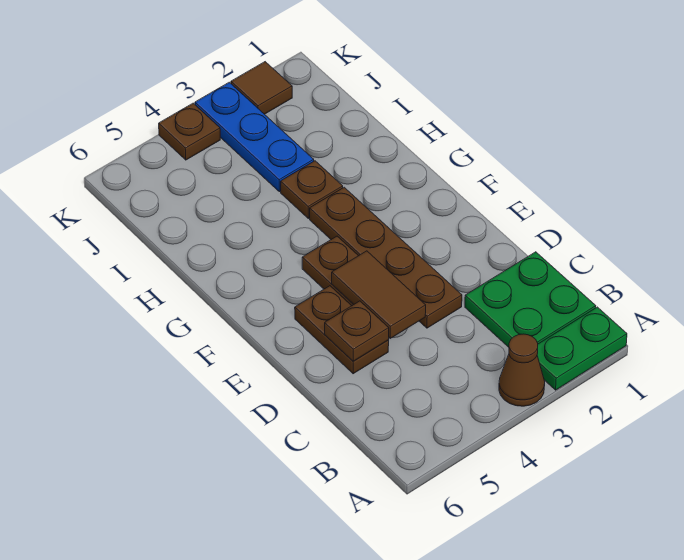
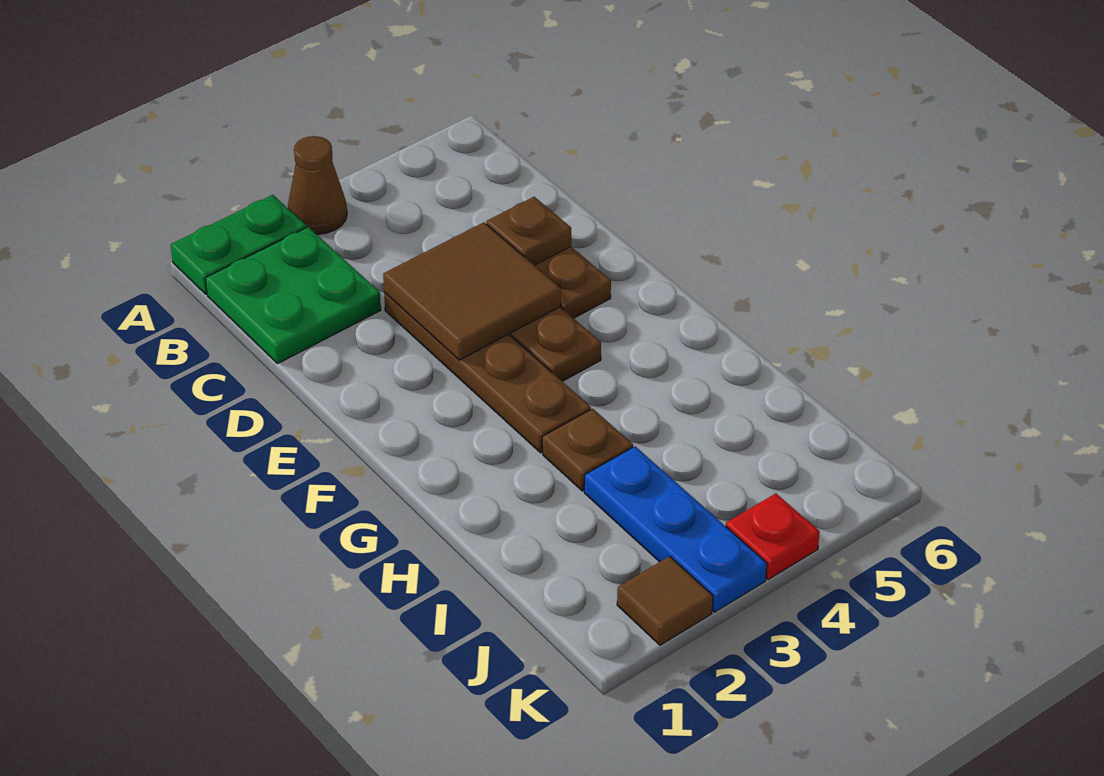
brown 1x2 tile [332,251,426,338] -> brown 2x2 tile [383,222,561,360]
brown 1x1 plate [159,103,220,160] -> red 1x1 plate [726,493,820,580]

